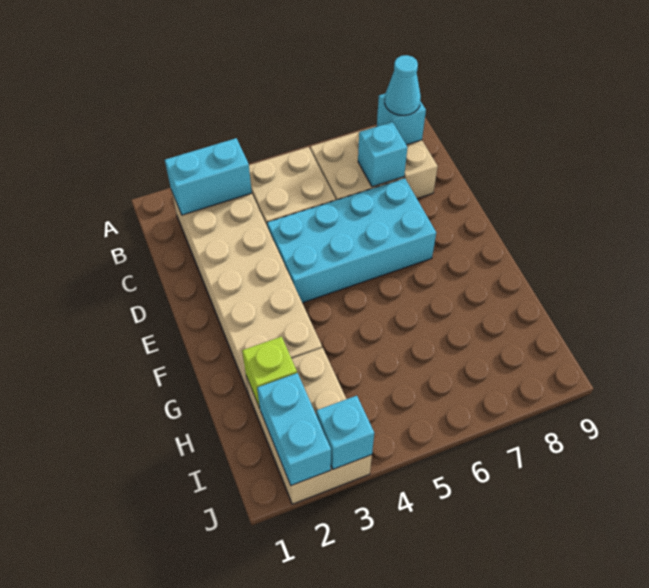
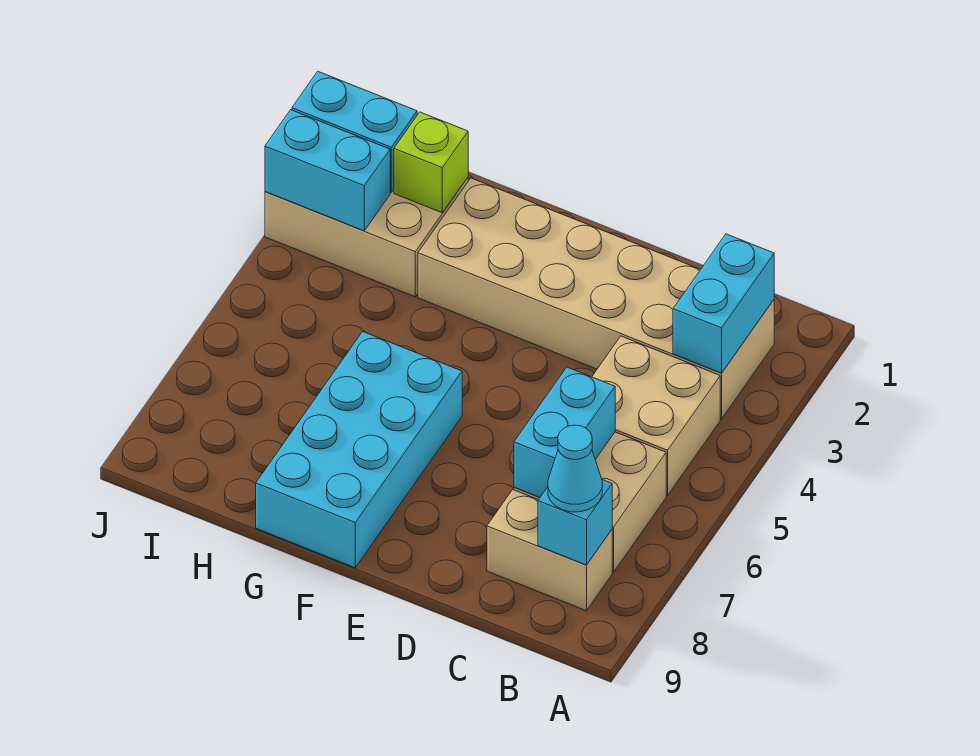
cyan 1x1 brick [358,122,408,187] -> cyan 1x2 brick [514,367,615,497]
cyan 2x4 brick [267,178,436,303] -> cyan 2x4 brick moved to [256,332,462,568]
cyan 1x1 brick [316,396,374,469] -> cyan 1x2 brick [265,110,390,231]

